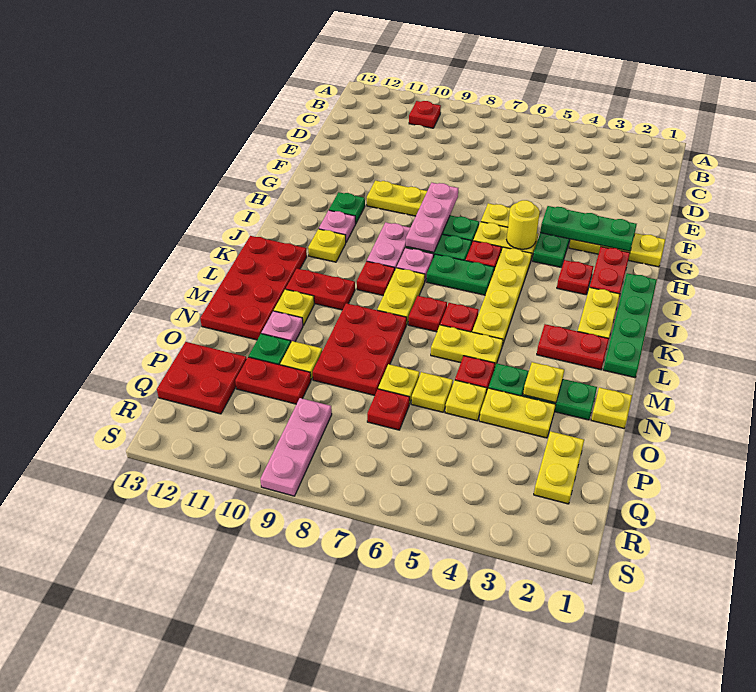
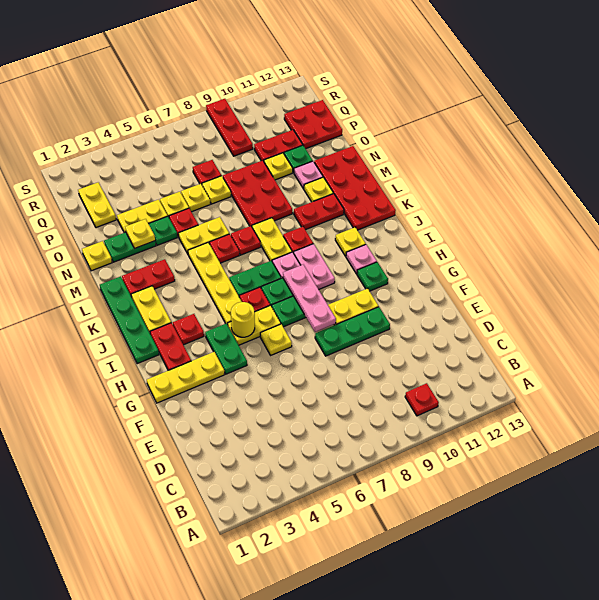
green 1x3 plate [540,206,637,251] -> green 1x3 plate moved to [315,307,390,356]
pink 1x3 plate [260,398,332,496] -> red 1x3 plate [206,99,253,156]

